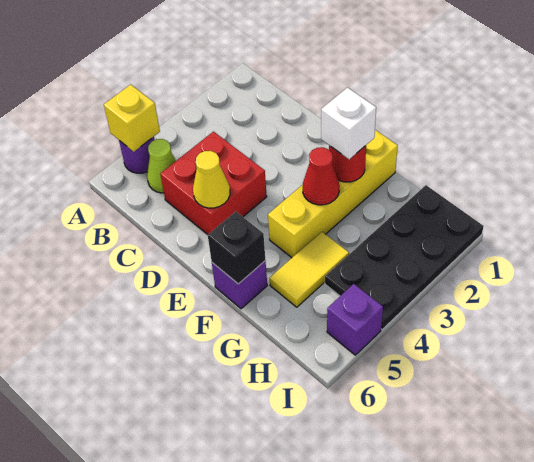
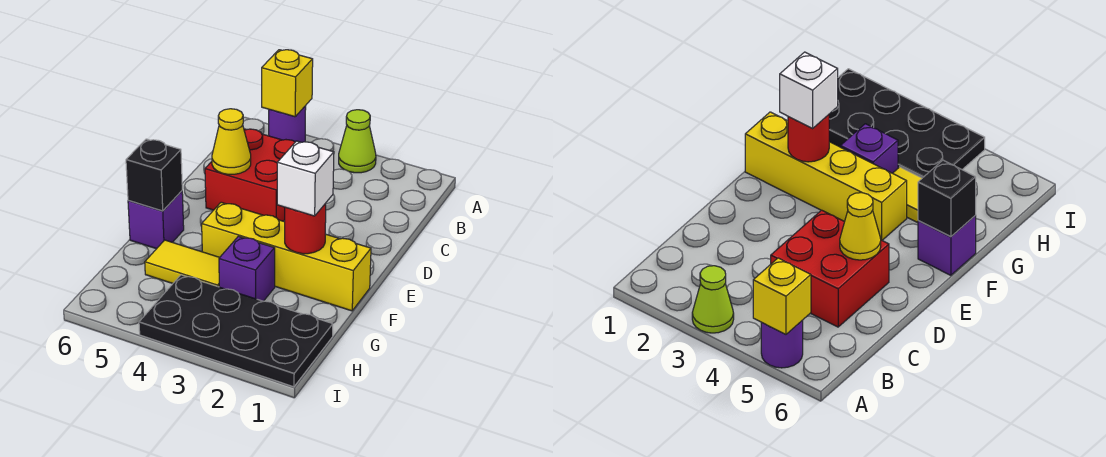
lime 1x1 cone [147,139,176,193] -> lime 1x1 cone moved to [339,110,376,173]
red 1x1 cone [303,147,339,205] -> none
purple 1x1 brick [327,284,383,355] -> purple 1x1 brick moved to [219,236,275,301]

